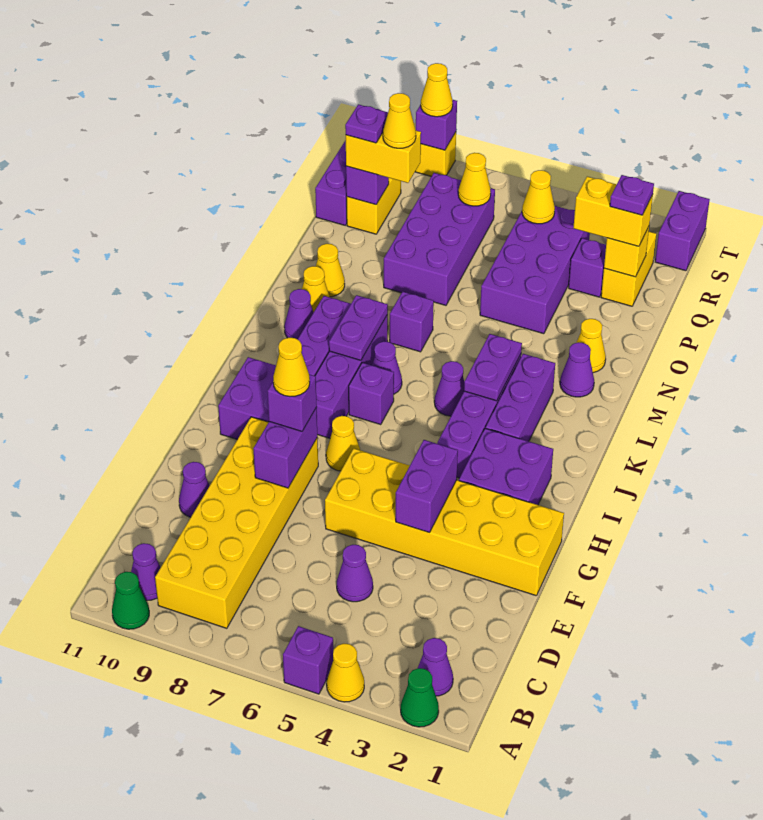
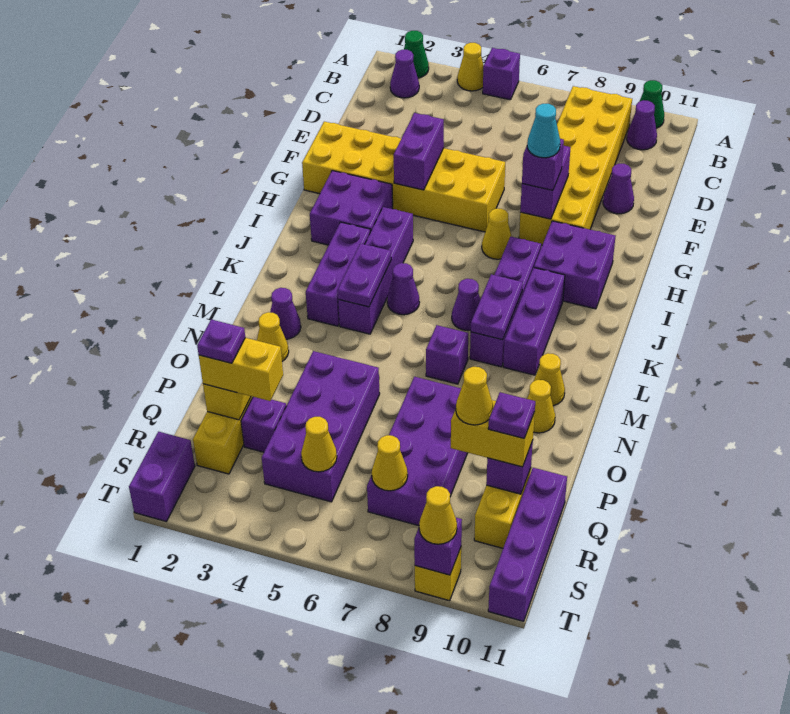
purple 1x1 cone [337,545,373,602] -> none
yellow 1x1 cone [273,338,310,396] -> cyan 1x1 cone [527,104,560,158]
purple 1x1 brick [349,363,394,424] -> none
purple 1x1 cone [284,289,314,339] -> none

